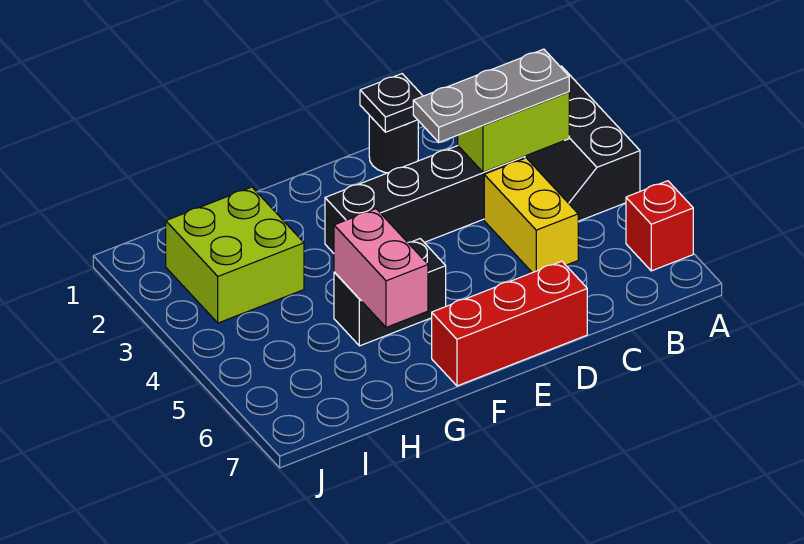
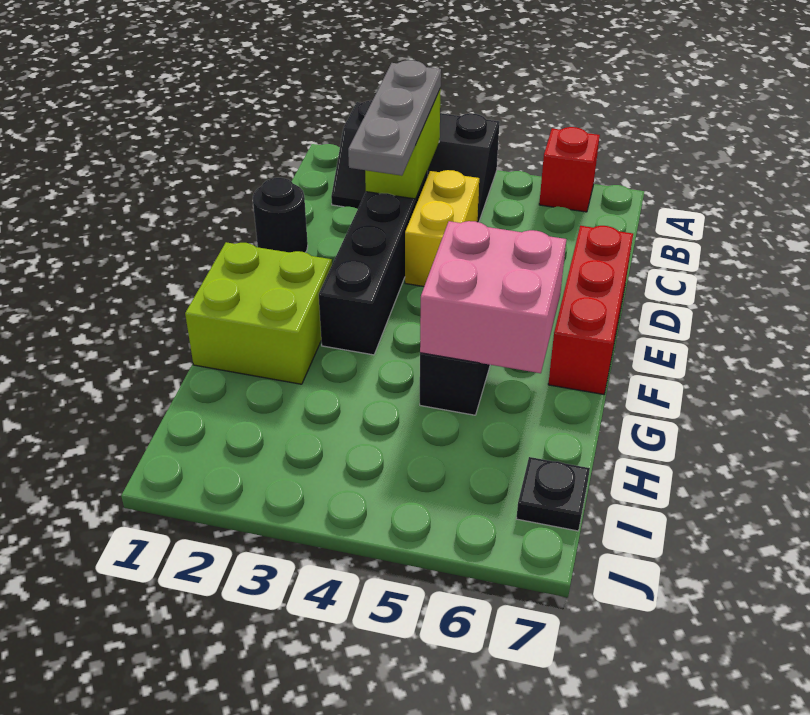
yellow 1x2 brick [484,158,578,273] -> yellow 1x2 brick turned to [405,170,479,287]
black 1x1 plate [360,74,423,132] -> black 1x1 plate moved to [516,457,590,531]
pink 1x2 brick [334,209,428,327] -> pink 2x2 brick [420,221,566,373]
lime 2x2 brick [165,187,304,323] -> lime 2x2 brick moved to [185,242,332,384]

